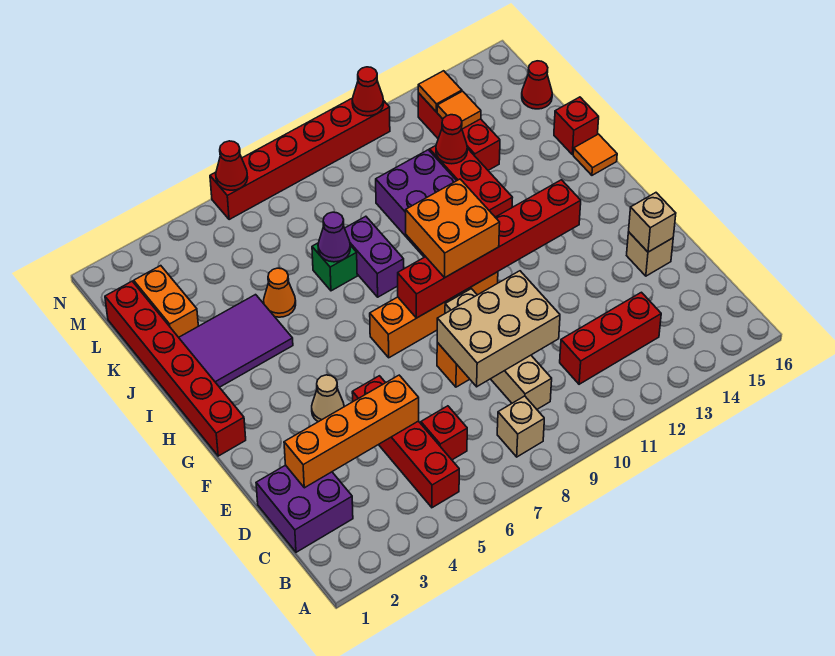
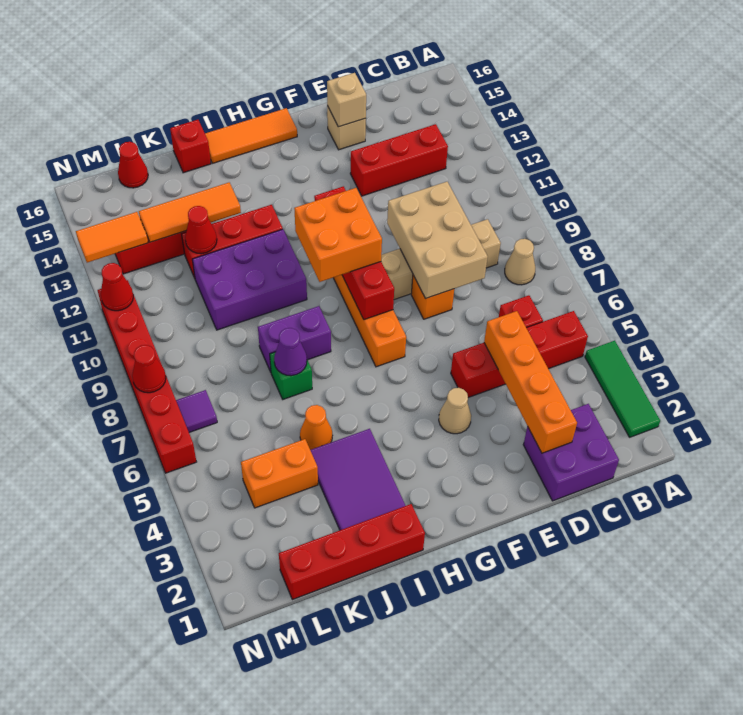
none -> green 1x3 tile [585,341,660,437]
tan 1x1 brick [497,396,544,457] -> tan 1x1 cone [505,239,535,285]
red 1x3 brick [560,292,661,384] -> red 1x3 brick turned to [350,124,448,196]
red 1x6 brick [105,281,246,456] -> red 1x4 brick [279,504,425,600]
red 1x6 brick [398,180,581,318] -> red 1x4 brick [314,186,394,320]
orange 1x1 tile [573,134,617,175] -> orange 1x3 tile [205,108,297,163]
orange 1x2 brick [134,266,198,337] -> orange 1x2 brick moved to [241,439,318,508]
orange 1x1 tile [437,91,481,129] -> orange 1x3 tile [139,182,241,242]
none -> purple 1x1 tile [176,390,217,432]
orange 1x1 tile [418,71,462,112] -> orange 1x2 tile [76,212,148,263]
red 1x1 cone [216,141,248,190] -> red 1x1 cone moved to [132,345,166,393]

